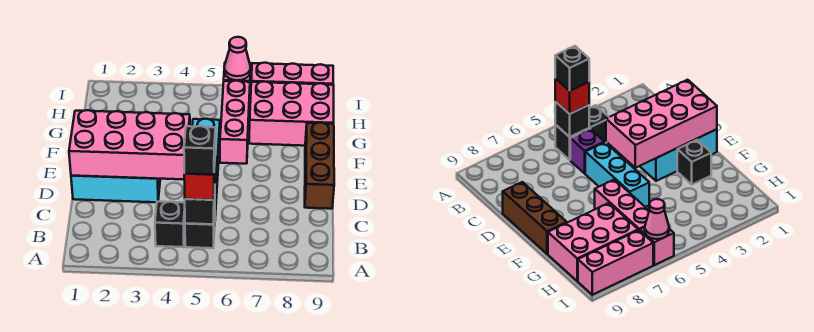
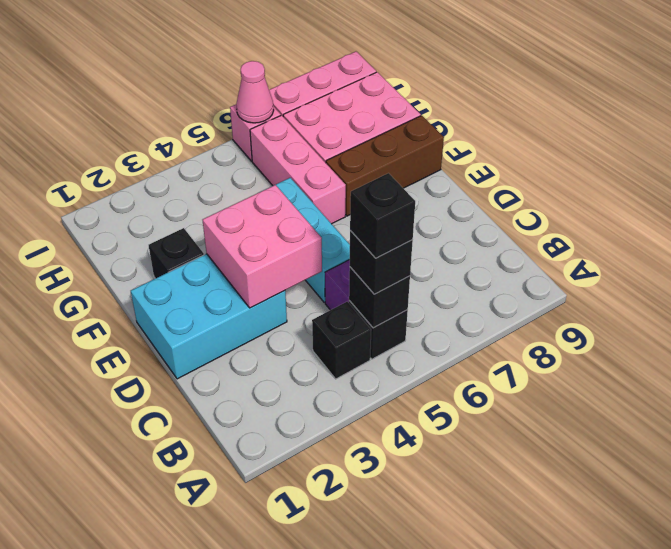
red 1x1 brick [184,167,215,200] -> black 1x1 brick [350,231,413,294]
pink 2x4 brick [69,110,190,179] -> pink 2x2 brick [203,185,322,308]
brown 1x3 brick [305,123,334,209] -> brown 1x3 brick turned to [326,115,444,216]

